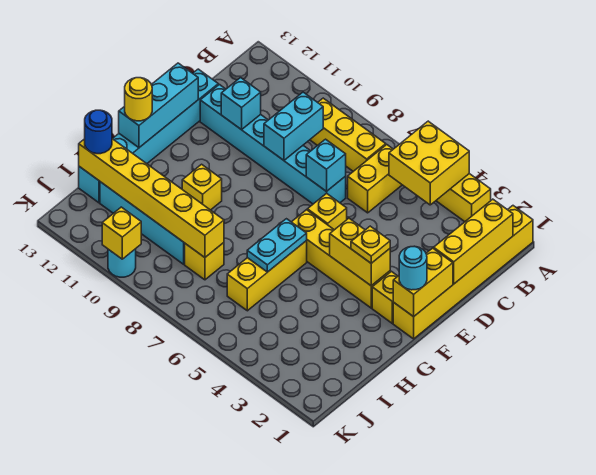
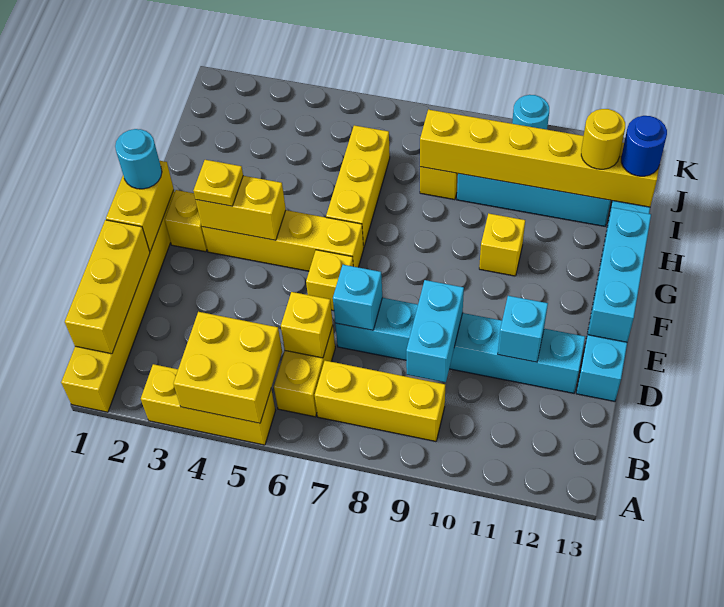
cyan 1x2 plate [247,219,307,272] -> none
yellow 1x1 round brick [125,78,152,121] -> yellow 1x1 round brick moved to [581,109,625,169]
yellow 1x1 brick [102,207,141,259] -> yellow 1x1 brick moved to [281,292,333,358]

